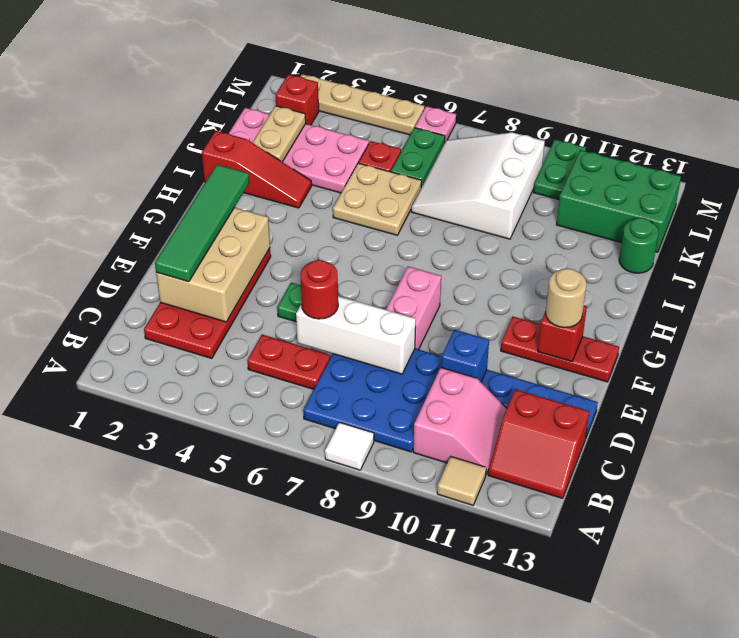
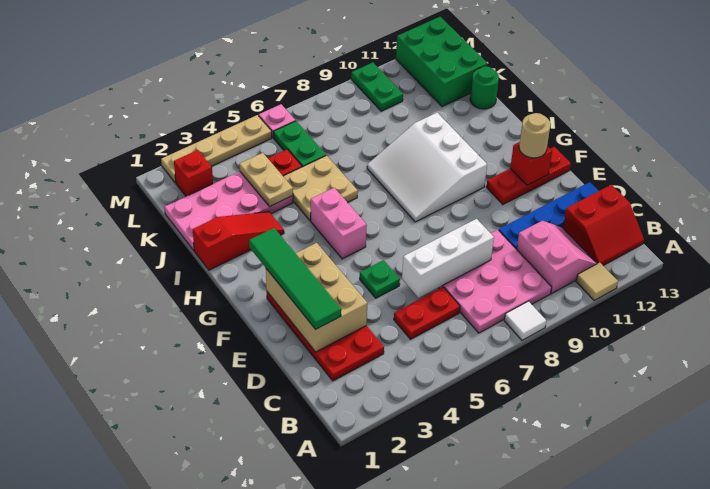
blue 3x3 plate [303,349,442,452] -> pink 3x3 plate [439,230,552,333]
red 1x1 round brick [300,260,338,319] -> none
blue 1x1 brick [441,330,489,382] -> none
pink 1x2 brick [386,267,441,350] -> pink 1x2 brick moved to [311,188,367,259]
tan 1x2 plate [253,106,306,162] -> tan 1x2 plate moved to [239,153,293,207]
white 3x3 slope [411,132,545,239] -> white 3x3 slope moved to [367,113,487,222]
green 2x3 brick [557,150,681,252] -> green 2x3 brick turned to [396,17,488,107]

